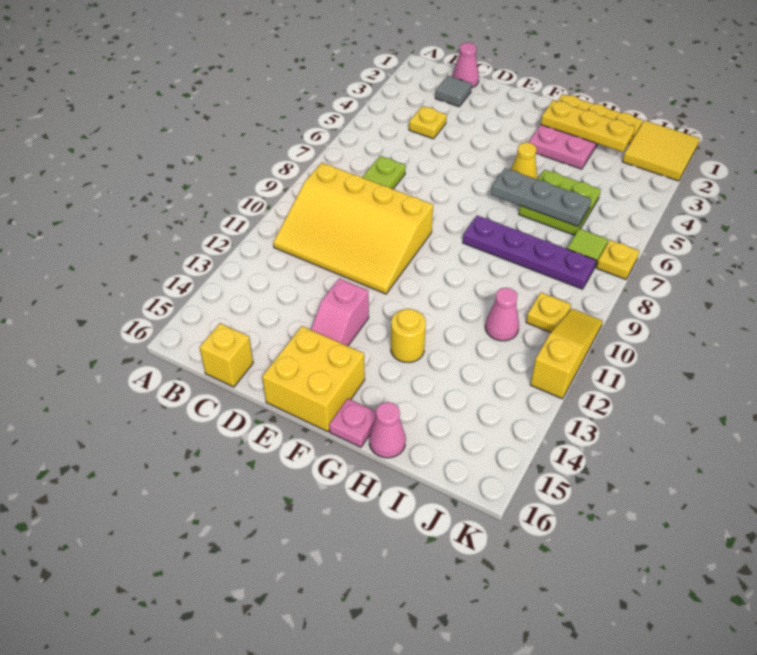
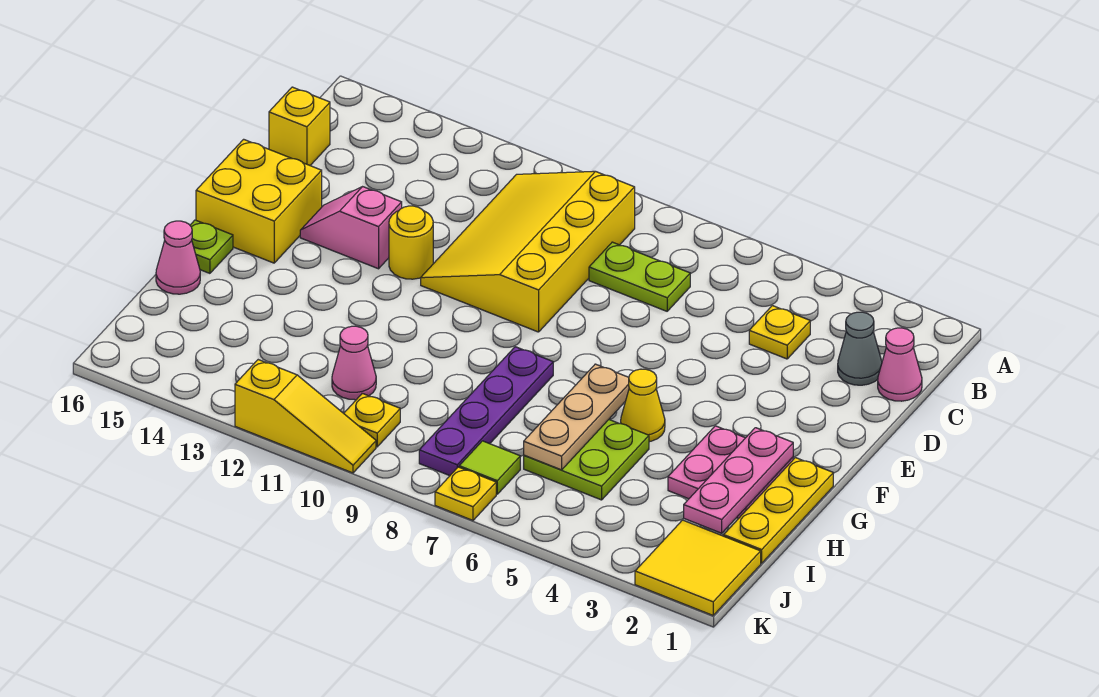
grey 1x1 tile [435,76,472,107] -> grey 1x1 cone [838,312,882,385]
yellow 1x3 plate [541,100,635,152] -> pink 1x3 plate [684,428,793,533]
grey 1x3 plate [491,168,591,227] -> tan 1x3 plate [524,364,629,470]
yellow 1x1 round brick [391,309,426,363] -> yellow 1x1 round brick moved to [389,206,433,279]
pink 1x1 plate [329,399,376,447] -> lime 1x1 plate [190,220,233,273]

